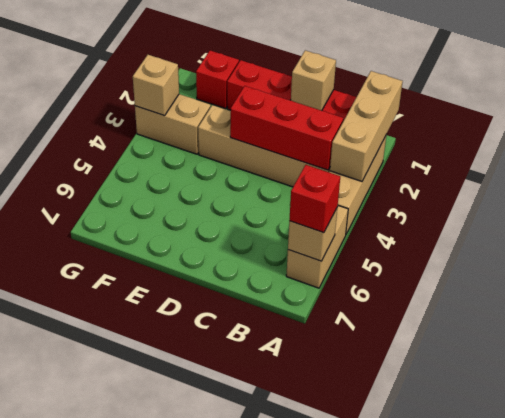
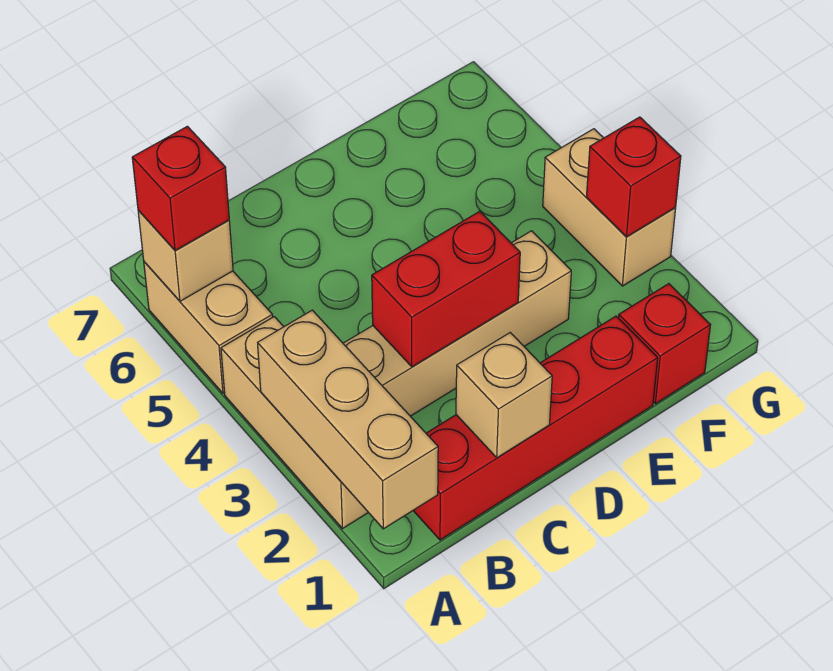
red 1x3 brick [230,86,343,170] -> red 1x2 brick [372,211,520,367]
tan 1x2 brick [135,94,211,154] -> tan 1x2 brick turned to [543,129,676,286]
tan 1x1 brick [133,55,179,116] -> red 1x1 brick [586,117,681,237]

